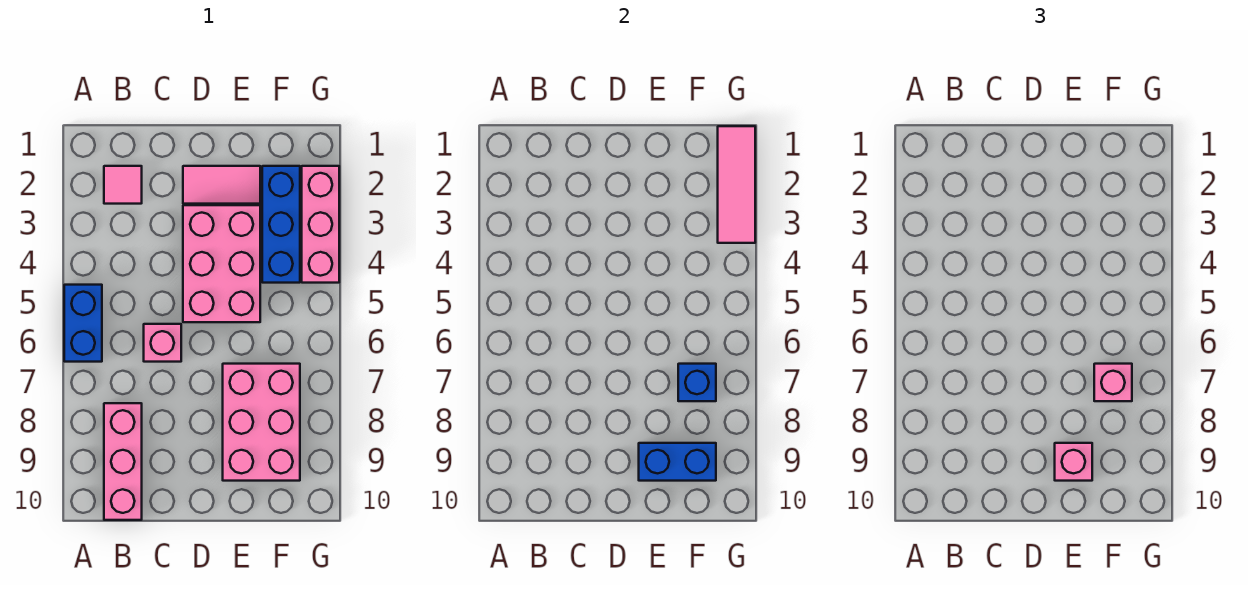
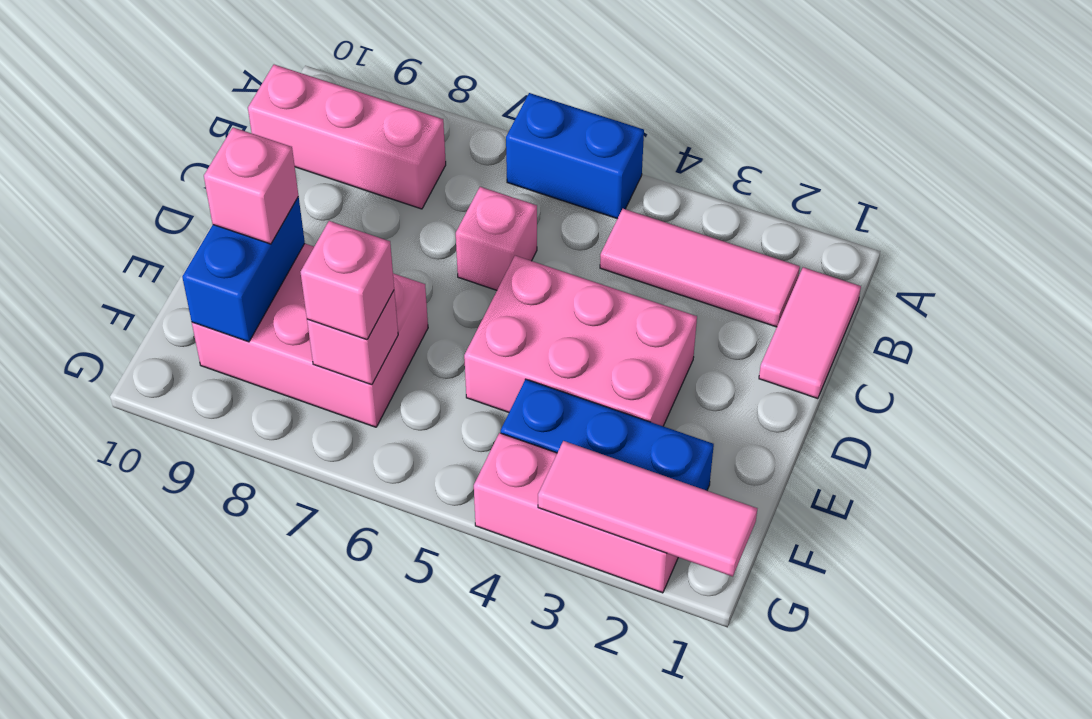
pink 1x1 tile [104,166,142,204] -> pink 1x3 tile [600,209,800,327]
pink 1x2 tile [183,166,260,204] -> pink 1x2 tile moved to [759,267,861,399]
blue 1x1 brick [678,364,716,401] -> pink 1x1 brick [307,291,398,385]

